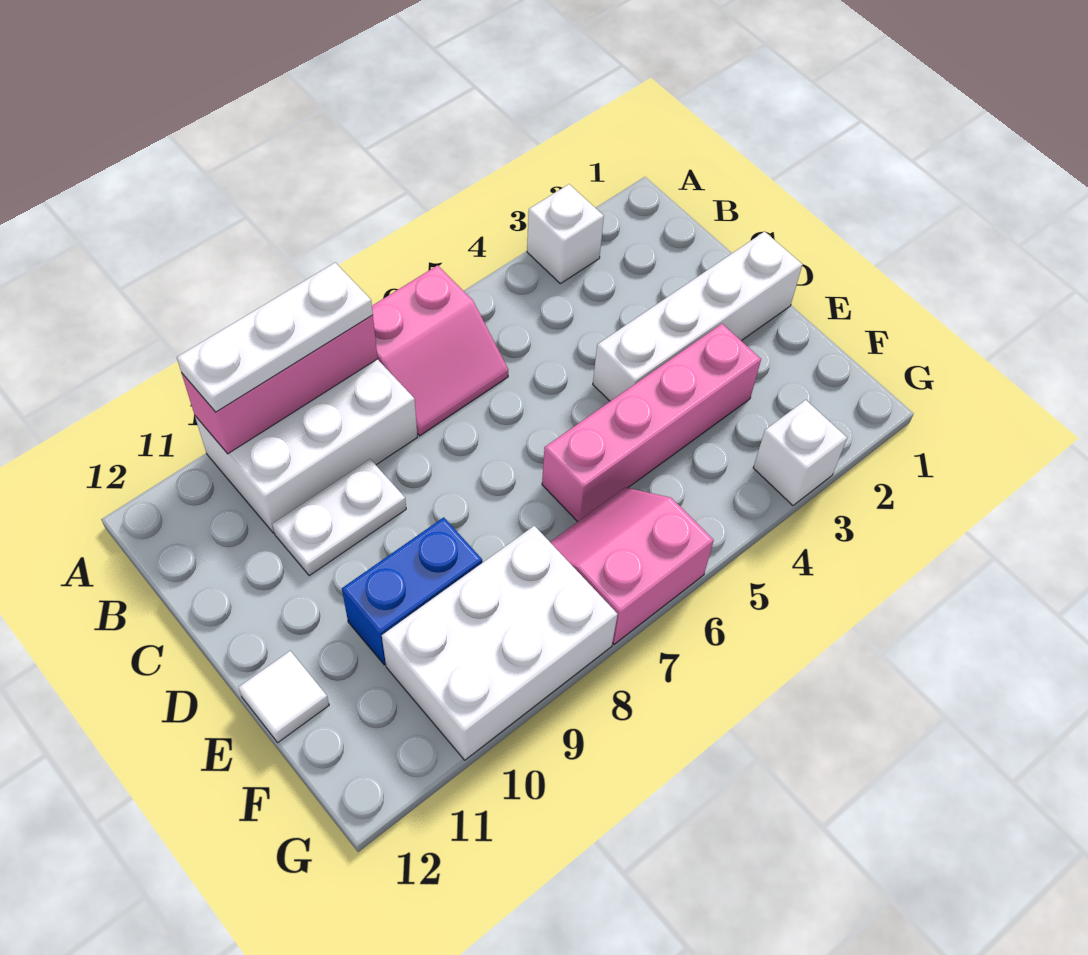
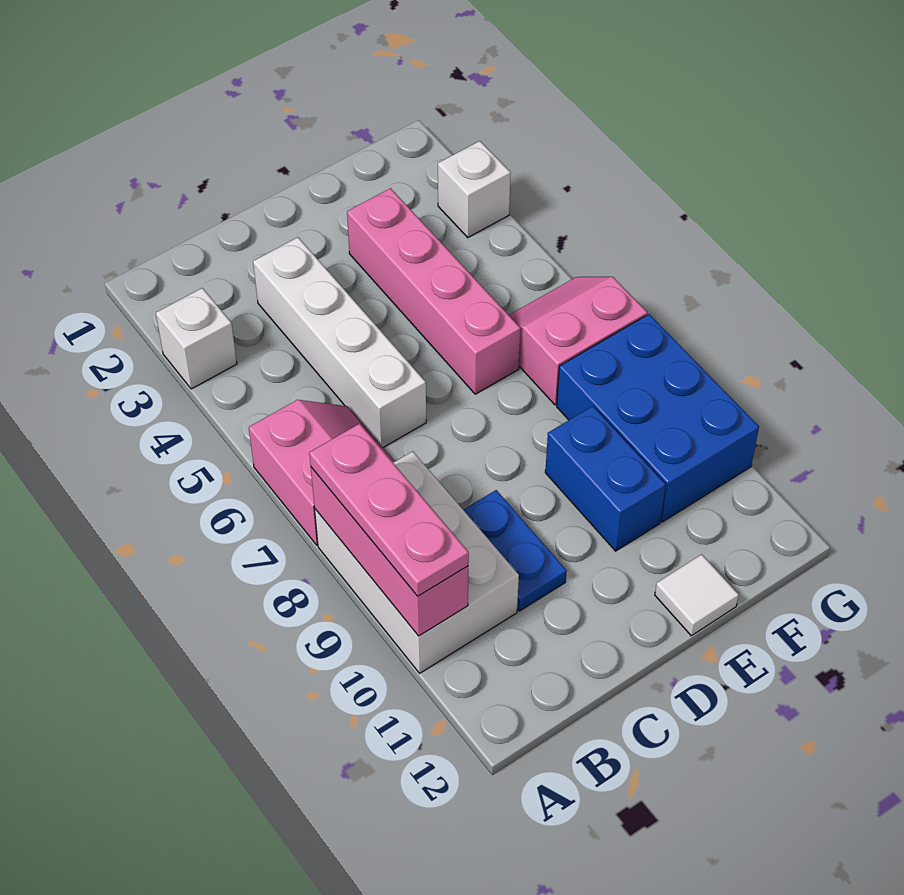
white 1x3 plate [177,263,373,412] -> pink 1x3 plate [309,424,469,596]
white 1x2 plate [272,459,406,576] -> blue 1x2 plate [463,490,567,611]
white 1x4 brick [593,232,803,401] -> white 1x4 brick moved to [253,237,426,448]
pink 2x2 slope [550,487,714,644] -> pink 2x2 slope turned to [509,277,647,405]
white 2x3 brick [382,526,618,760] -> blue 2x3 brick [557,314,759,522]

